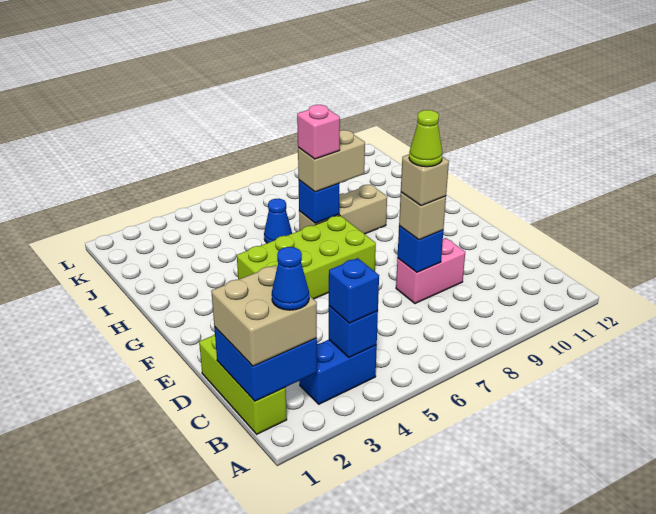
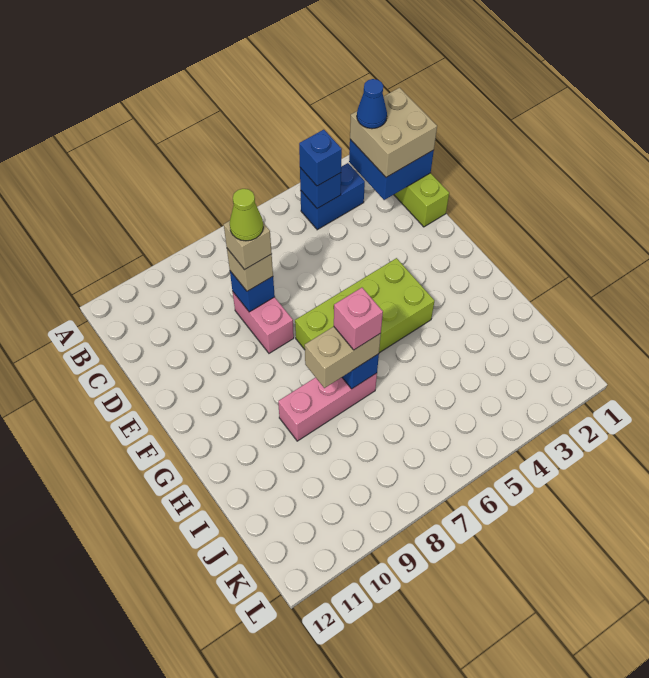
pink 1x2 brick [396,238,465,304] -> pink 1x2 brick turned to [233,292,294,353]
tan 1x3 brick [299,184,387,234] -> pink 1x3 brick [278,373,377,441]
blue 1x1 cone [264,199,292,243] -> none

